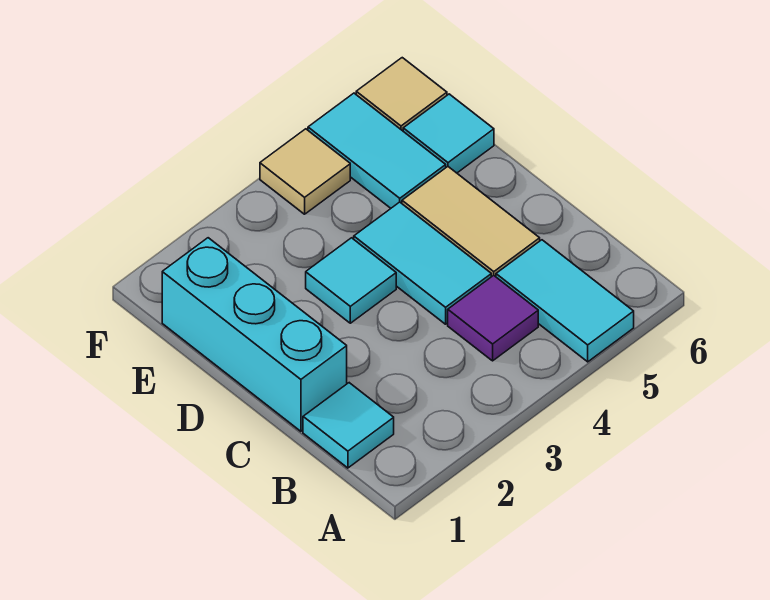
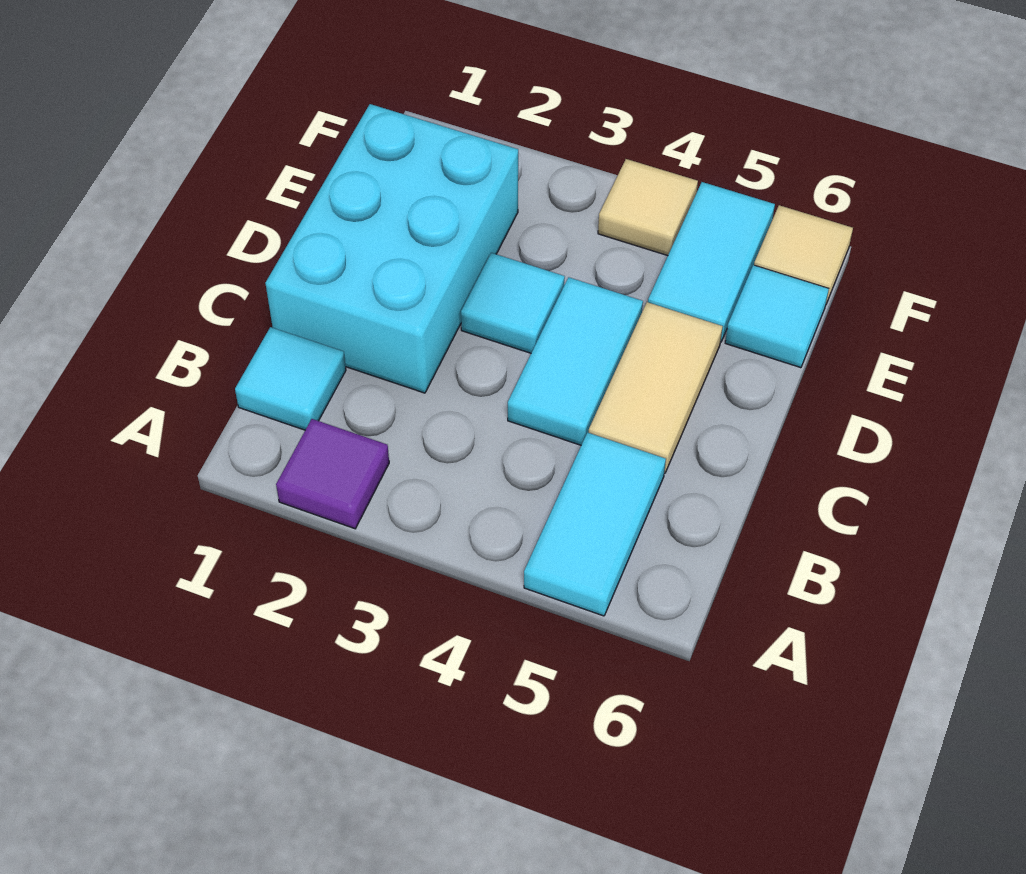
purple 1x1 tile [448,275,538,361] -> purple 1x1 tile moved to [276,419,389,529]
cyan 1x3 brick [162,238,347,431] -> cyan 2x3 brick [265,104,518,393]

